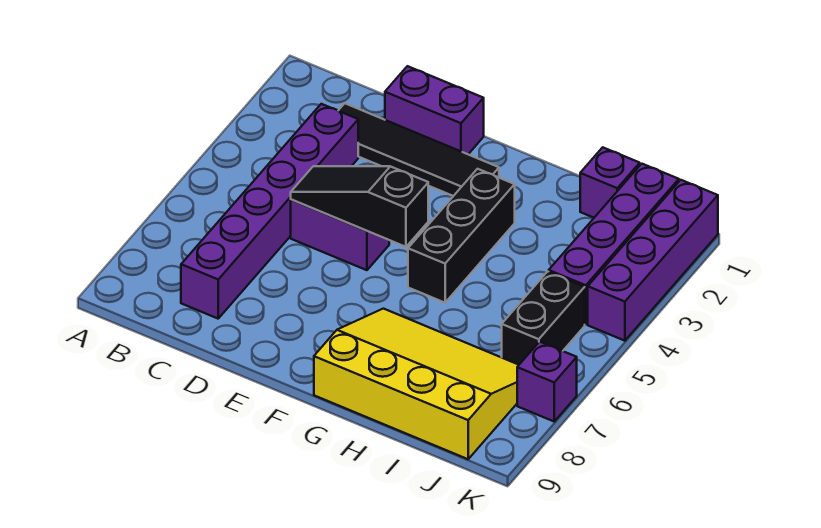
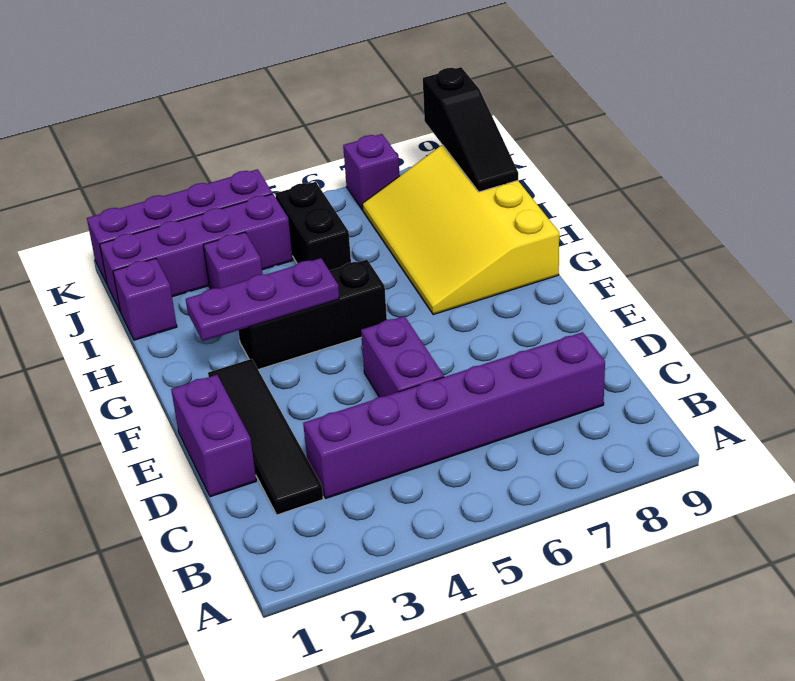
black 1x3 slope [291,166,428,247] -> black 1x3 slope moved to [423,67,518,192]
none -> purple 1x3 plate [186,258,339,341]
none -> purple 1x1 brick [203,232,262,289]
black 1x2 brick [502,271,585,365] -> black 1x2 brick turned to [275,182,351,271]

